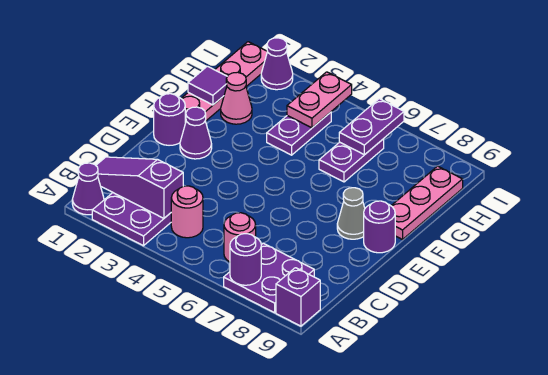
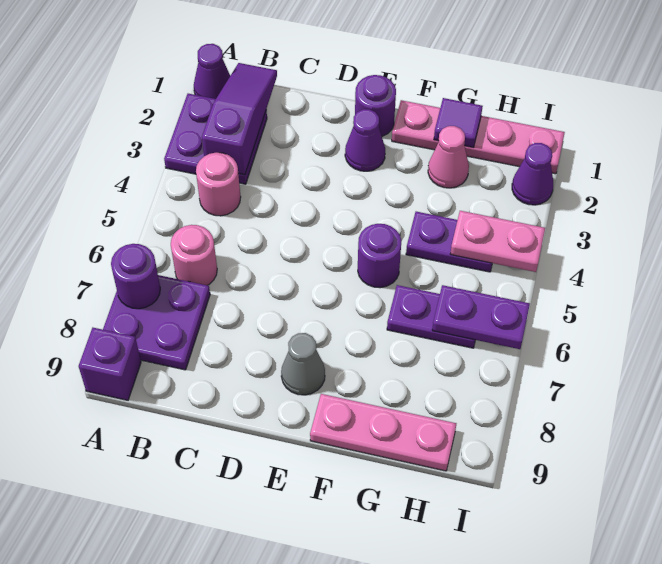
purple 1x1 round brick [364,201,395,253] -> purple 1x1 round brick moved to [358,224,401,288]

